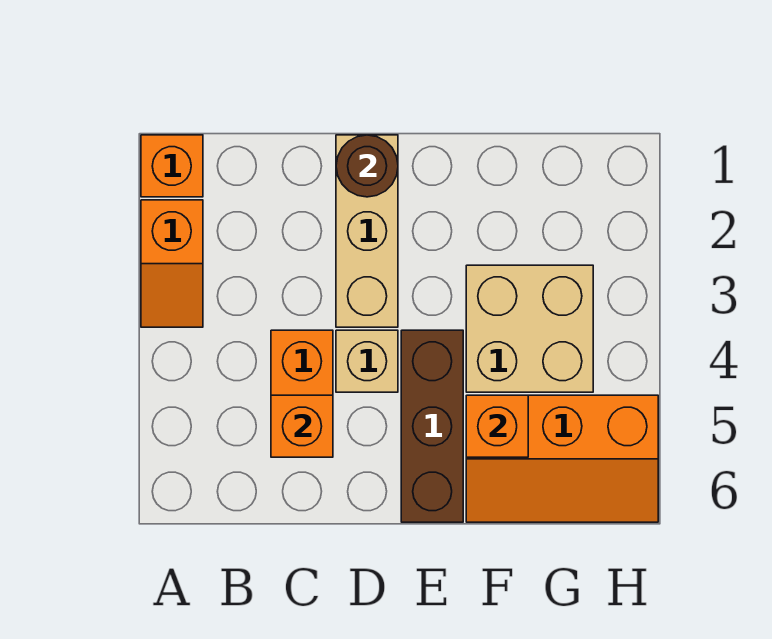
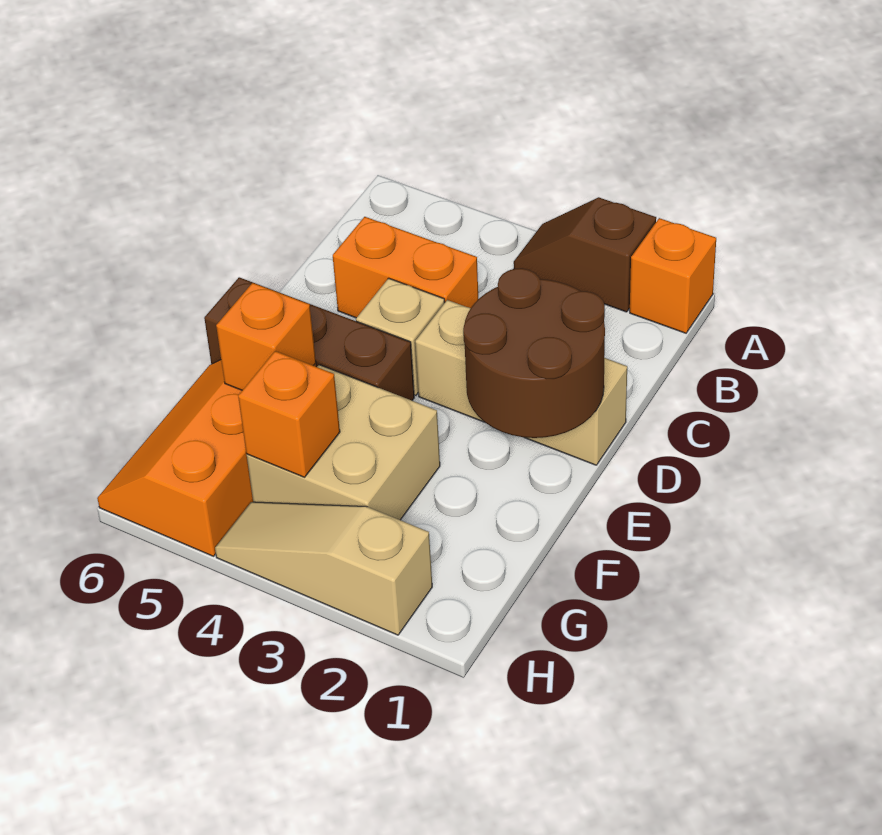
orange 1x2 slope [141,200,203,327] -> brown 1x2 slope [514,197,656,312]
orange 1x1 brick [271,395,333,457] -> orange 1x1 brick moved to [238,351,340,477]
brown 1x1 round brick [336,135,398,197] -> brown 2x2 round brick [463,268,605,438]
none -> tan 1x3 slope [215,502,432,635]

